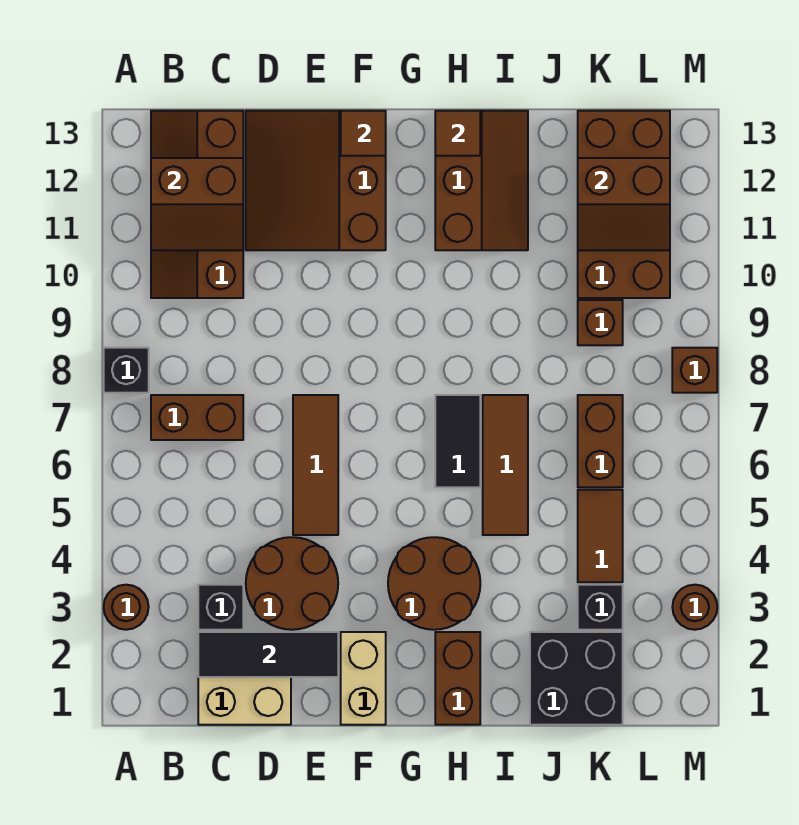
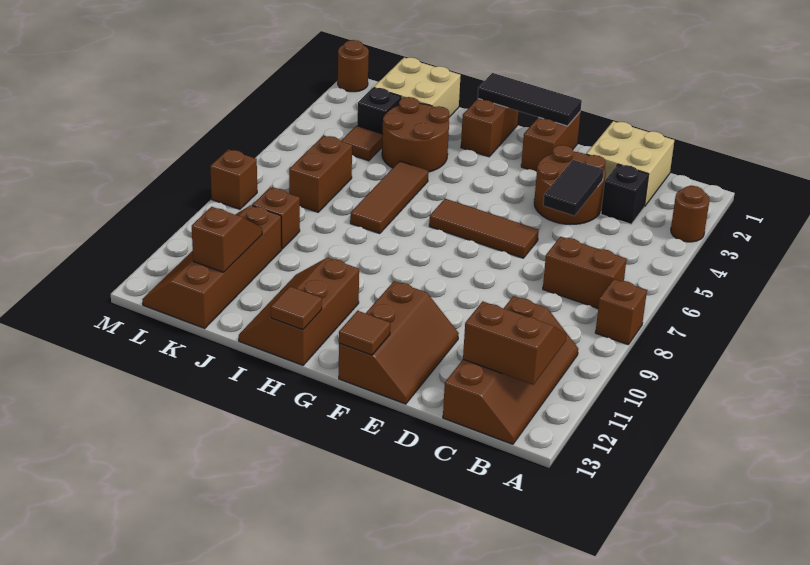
black 1x1 brick [104,348,149,393] -> brown 1x1 brick [595,279,647,345]
black 1x3 tile [198,632,338,677] -> black 1x3 tile moved to [478,73,582,126]
brown 3x3 slope [246,111,386,250] -> brown 2x3 slope [339,281,459,404]
brown 1x3 tile [293,395,338,535] -> brown 1x3 tile turned to [429,199,539,258]
tan 1x2 brick [341,632,386,725] -> brown 1x2 brick [521,112,581,172]
brown 2x2 round brick [388,537,480,630] -> brown 2x2 round brick moved to [382,97,449,172]
black 1x2 tile [435,395,480,487] -> black 1x2 tile moved to [543,160,604,216]
black 2x2 brick [530,632,623,725] -> tan 2x2 brick [374,57,461,117]
brown 1x2 tile [578,490,623,582] -> brown 1x1 tile [341,126,383,161]
brown 2x4 brick [578,111,670,298] -> brown 2x4 slope [142,205,282,328]
brown 2x2 slope [578,158,670,250] -> brown 1x2 slope [192,207,262,272]
brown 1x1 round brick [672,585,717,630] -> brown 1x1 round brick moved to [338,40,369,92]

